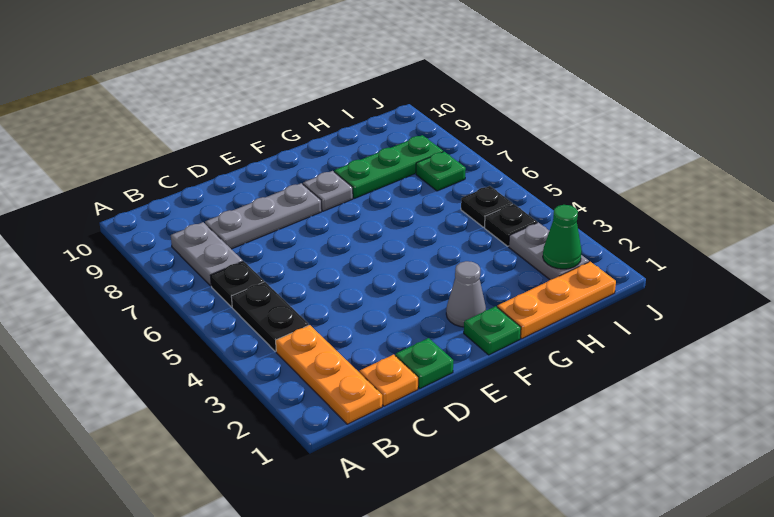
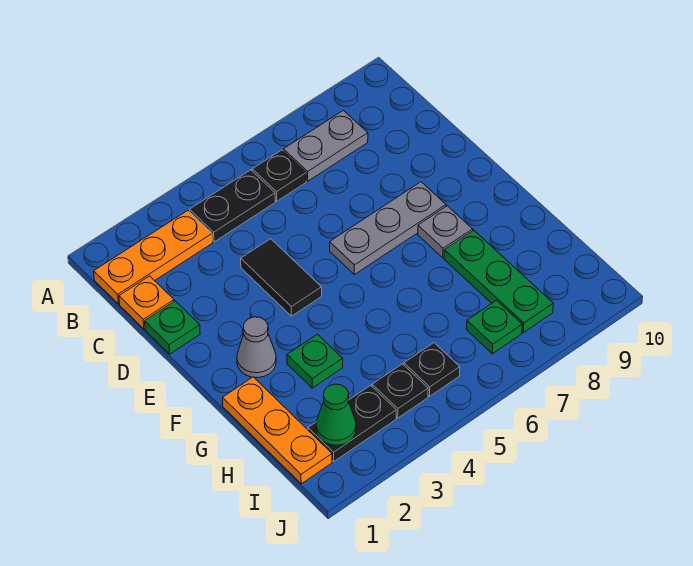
grey 1x3 plate [205,183,322,249] -> grey 1x3 plate turned to [330,182,446,275]
none -> black 1x2 tile [241,239,322,316]
green 1x1 plate [464,306,521,355] -> green 1x1 plate moved to [287,334,343,388]
grey 1x2 plate [509,222,589,280] -> black 1x2 plate [308,385,396,462]

